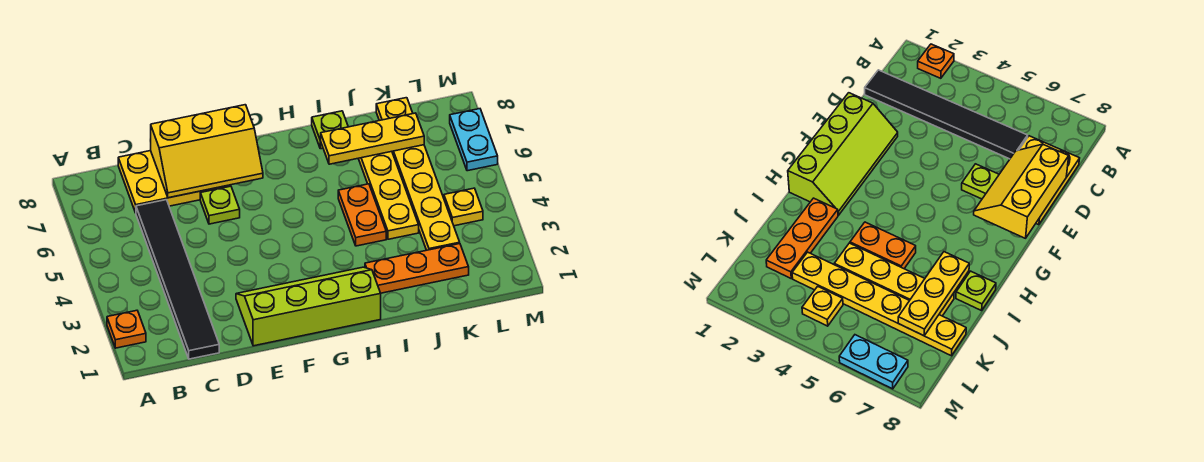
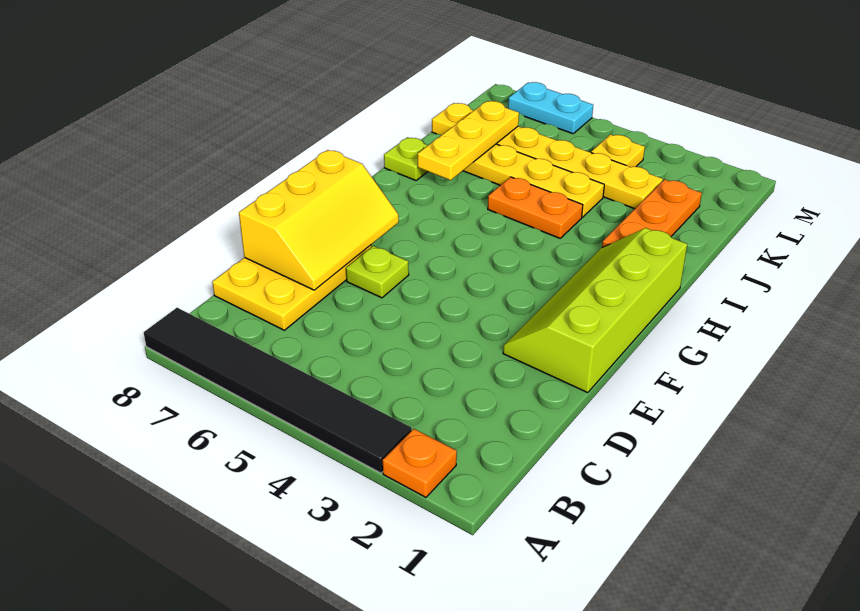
black 1x6 tile [136,200,219,359] -> black 1x6 tile moved to [144,308,412,473]

